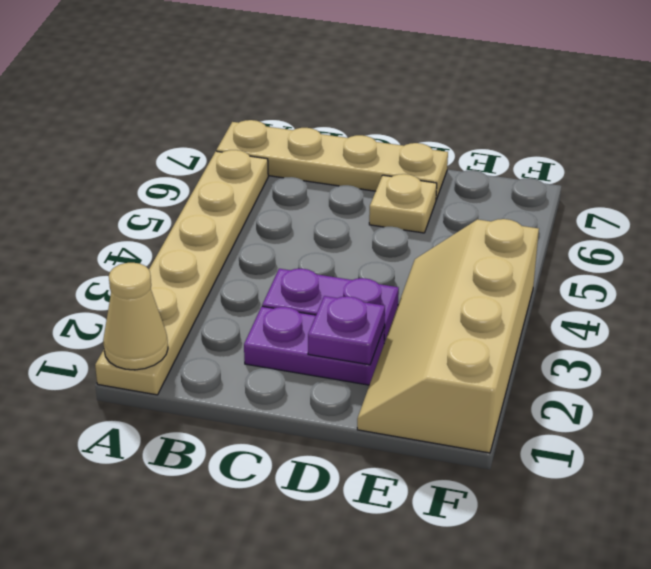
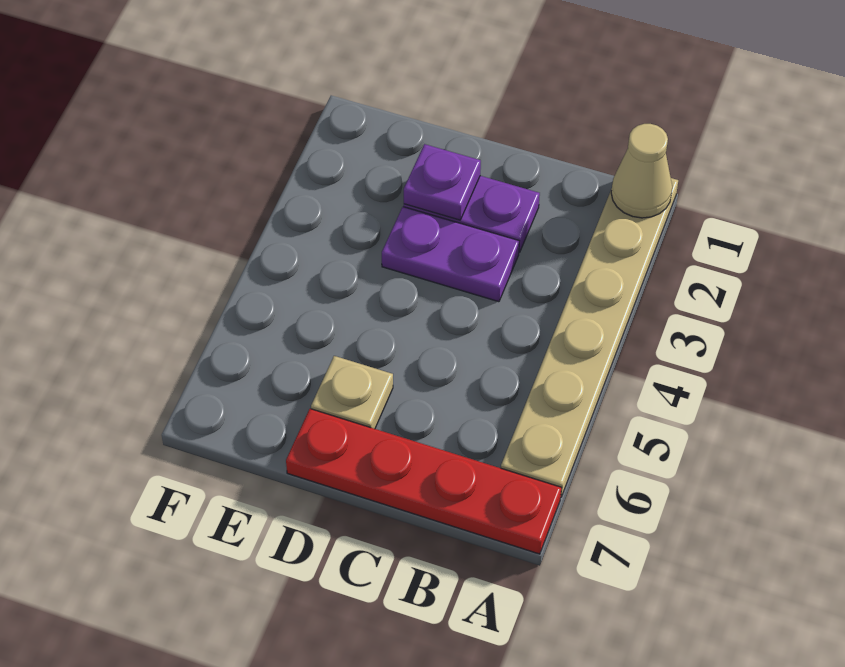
tan 1x4 plate [216,120,448,200] -> red 1x4 plate [286,409,561,554]
tan 2x4 slope [357,219,539,453] -> none

